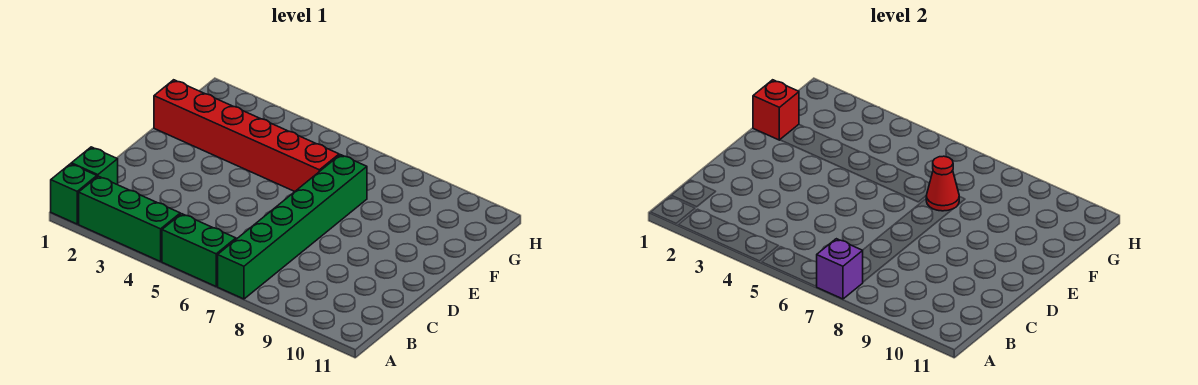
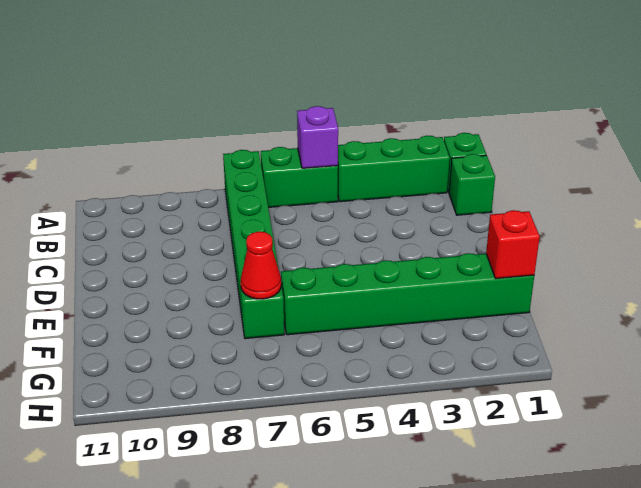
purple 1x1 brick [817,239,863,299] -> purple 1x1 brick moved to [297,106,338,168]
red 1x6 brick [154,80,339,191] -> green 1x6 brick [281,253,534,335]

